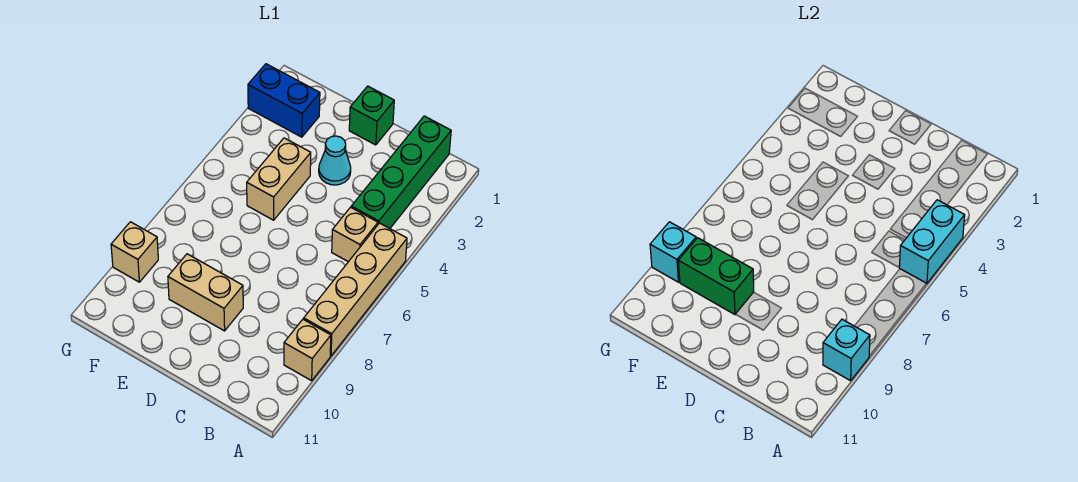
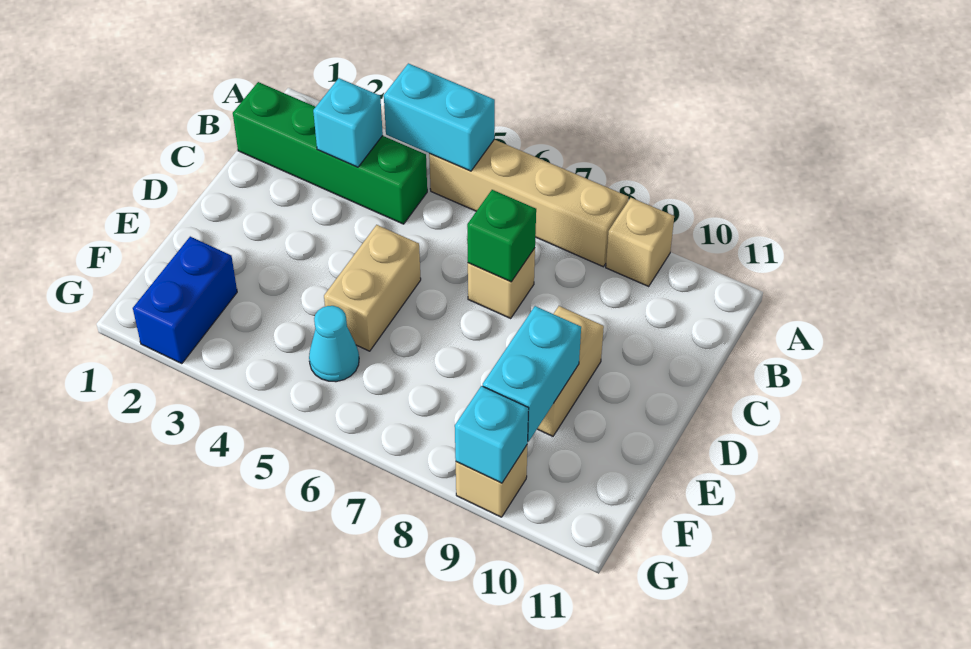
cyan 1x1 brick [823,319,870,381] -> cyan 1x1 brick moved to [313,78,383,167]
tan 1x1 brick [332,207,378,262] -> tan 1x1 brick moved to [468,248,535,318]
green 1x1 brick [349,86,394,145] -> green 1x1 brick moved to [467,190,536,282]
cyan 1x1 cone [319,136,351,185] -> cyan 1x1 cone moved to [309,306,359,382]
tan 1x2 brick [247,138,311,220] -> tan 1x2 brick turned to [324,225,421,351]
green 1x2 brick [678,238,754,314] -> cyan 1x2 brick [483,306,581,442]

